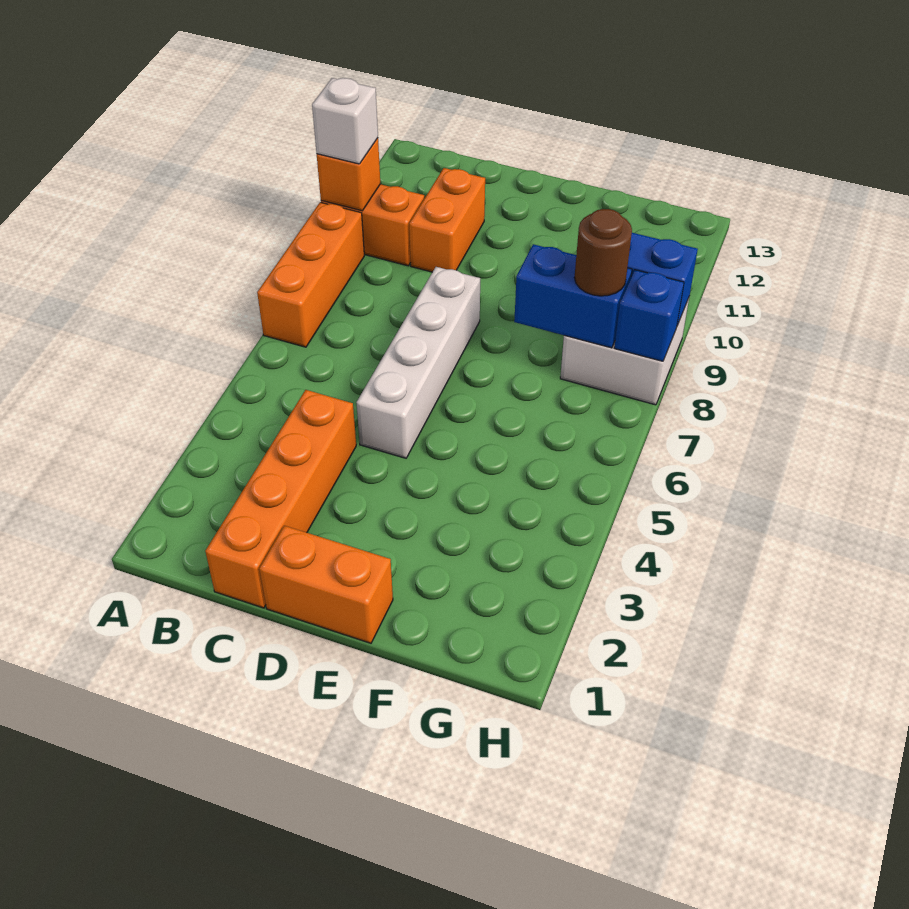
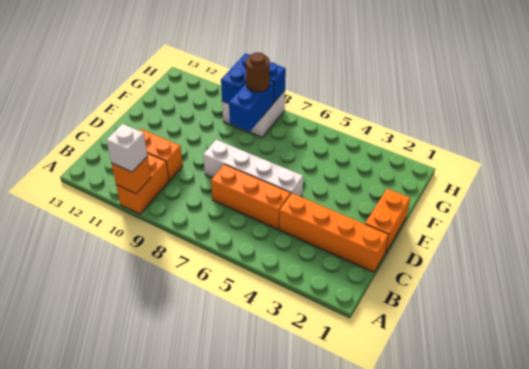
orange 1x3 brick [257,202,364,347] -> orange 1x3 brick moved to [211,164,291,229]

